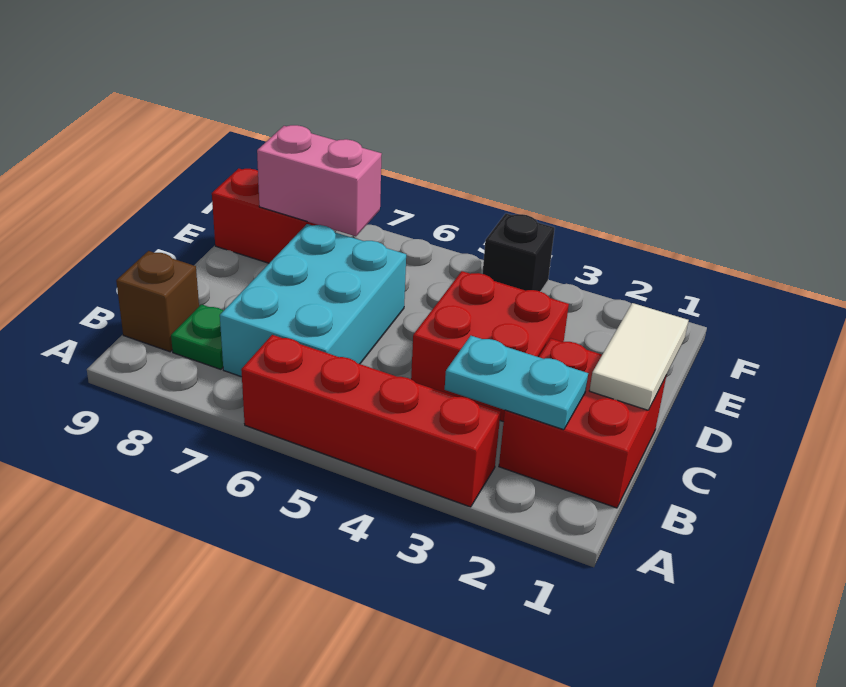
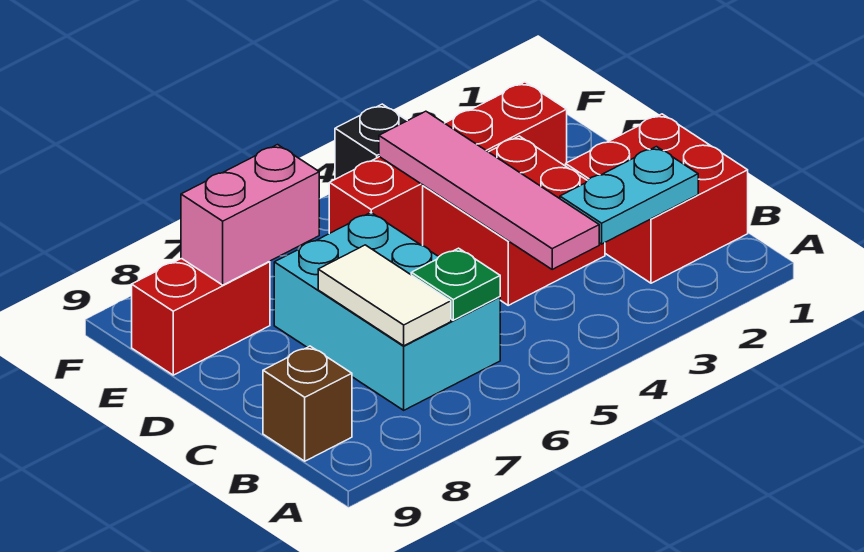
red 1x4 brick [241,335,501,507] -> red 1x4 brick moved to [329,82,567,246]
none -> pink 1x4 tile [379,111,599,269]
green 1x1 plate [171,304,224,369] -> green 1x1 plate moved to [411,248,500,320]
white 1x2 tile [589,303,688,410] -> white 1x2 tile moved to [318,245,451,346]

